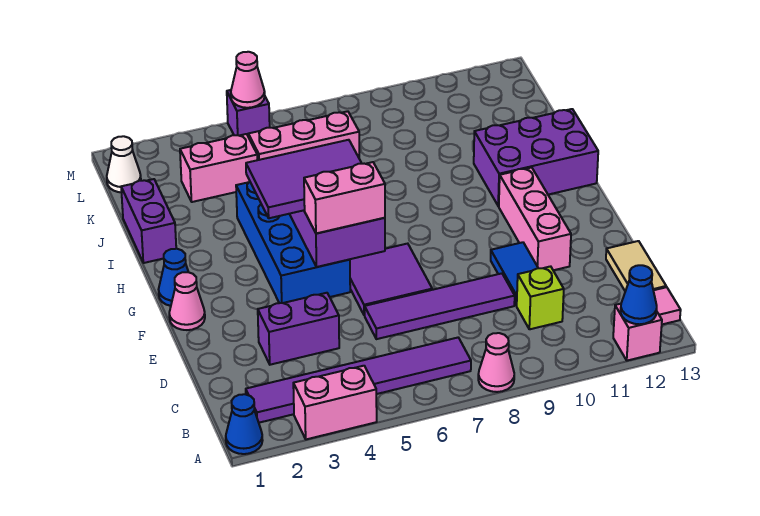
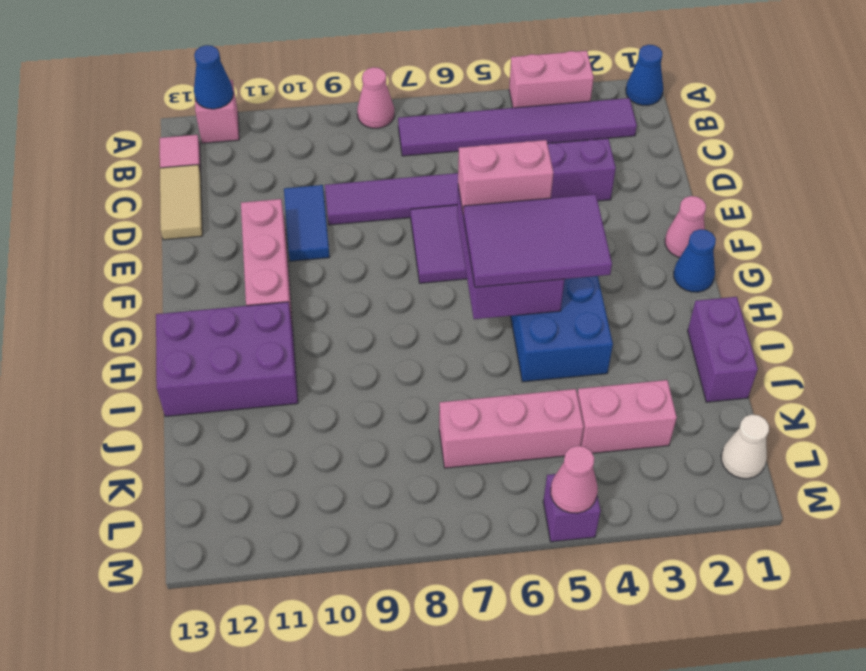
lime 1x1 brick [517,266,564,329] -> none

